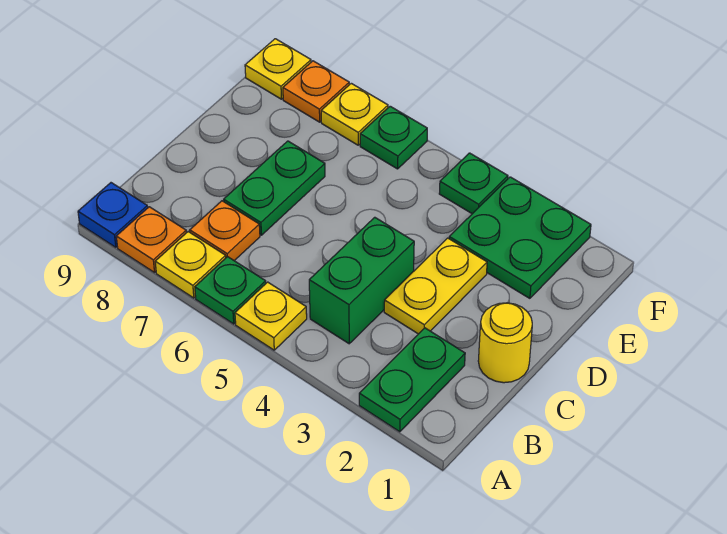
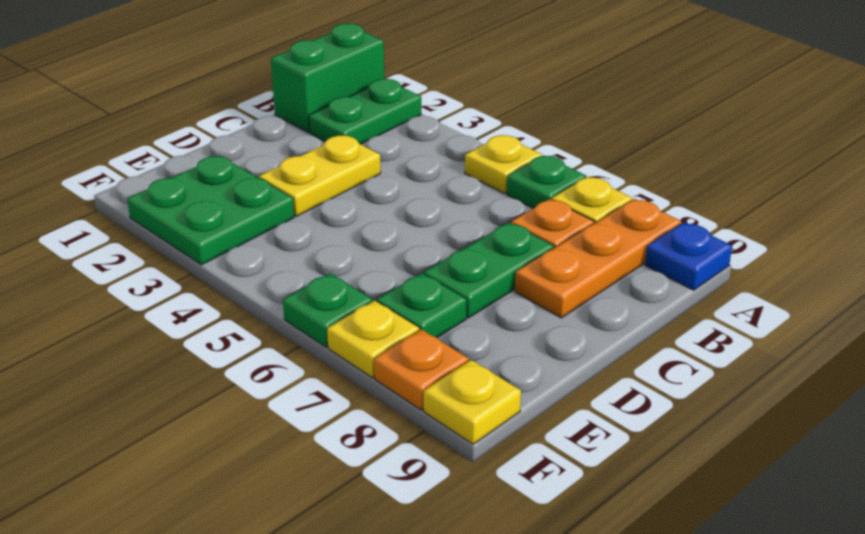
orange 1x1 plate [116,207,186,273] -> orange 1x3 plate [515,199,681,318]
green 1x2 brick [309,217,414,344] -> green 1x2 brick moved to [271,23,384,132]
yellow 1x1 round brick [478,303,532,383] -> none
green 1x1 plate [439,153,508,214] -> green 1x1 plate moved to [377,273,467,338]

